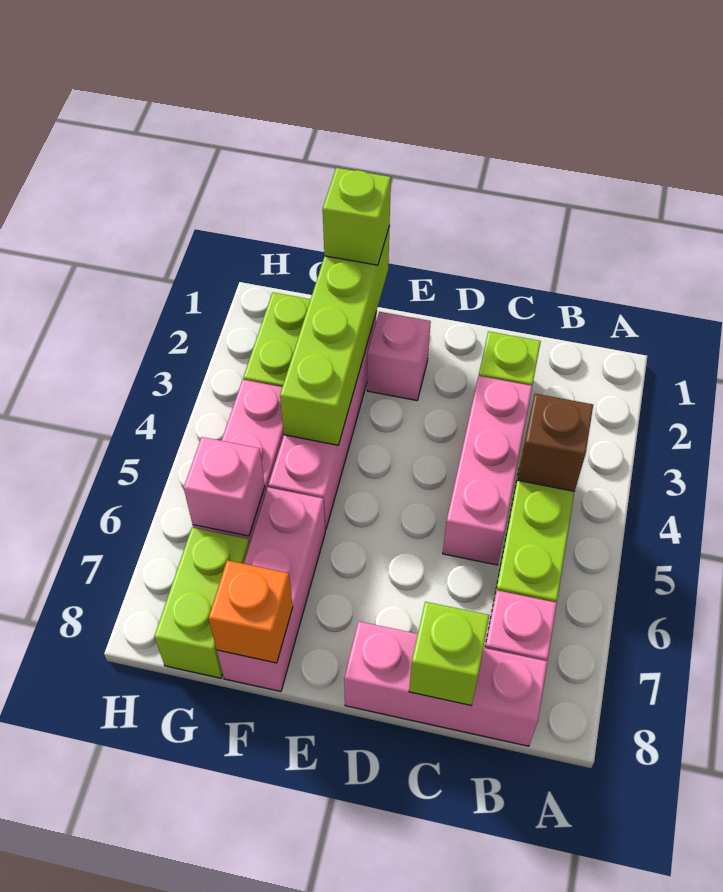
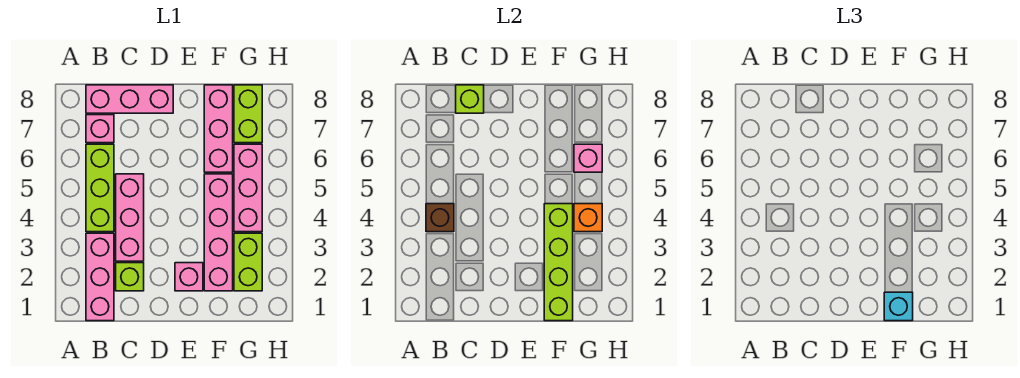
none -> pink 1x3 brick [86,233,114,321]
lime 1x1 brick [323,168,391,265] -> cyan 1x1 brick [884,292,913,321]
orange 1x1 brick [209,560,293,663] -> orange 1x1 brick moved to [574,204,602,232]

